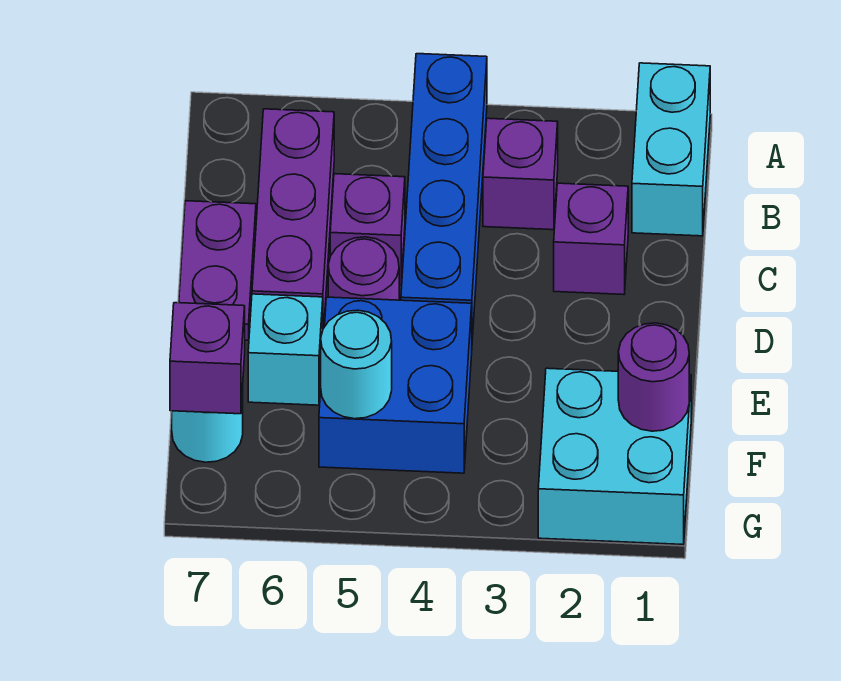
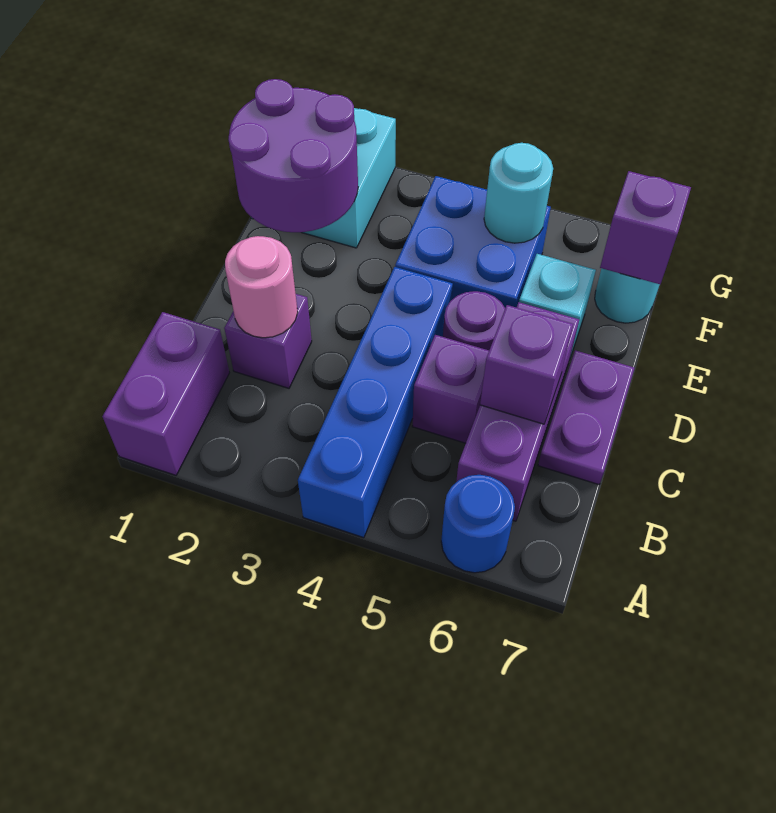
cyan 1x2 brick [632,63,710,236] -> purple 1x2 brick [102,312,229,475]
none -> blue 1x1 round brick [441,475,515,573]
purple 1x1 brick [483,118,558,230] -> purple 1x1 brick moved to [480,305,573,424]
none -> pink 1x1 round brick [225,236,298,338]
purple 1x1 round brick [618,323,689,431] -> purple 2x2 round brick [228,79,358,232]

